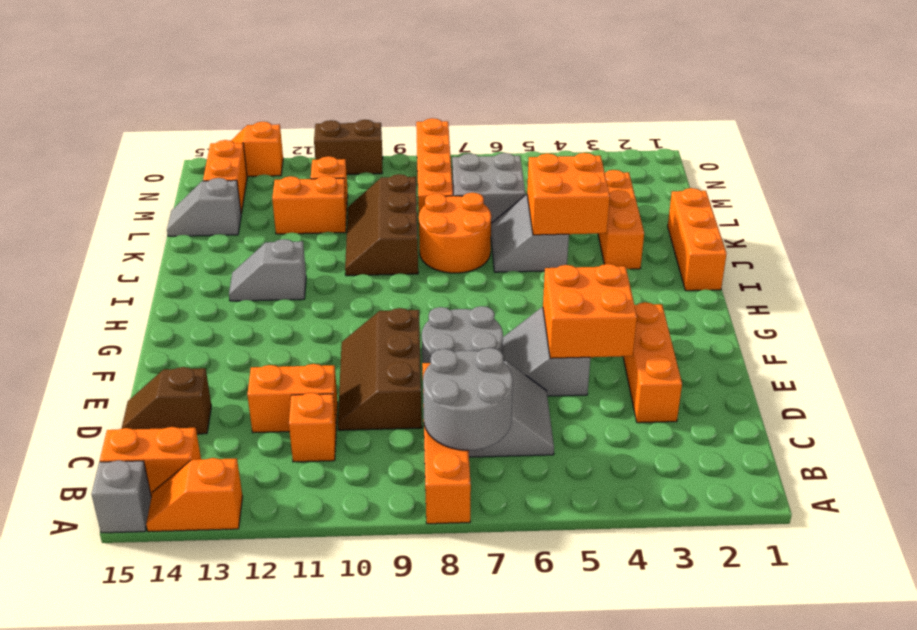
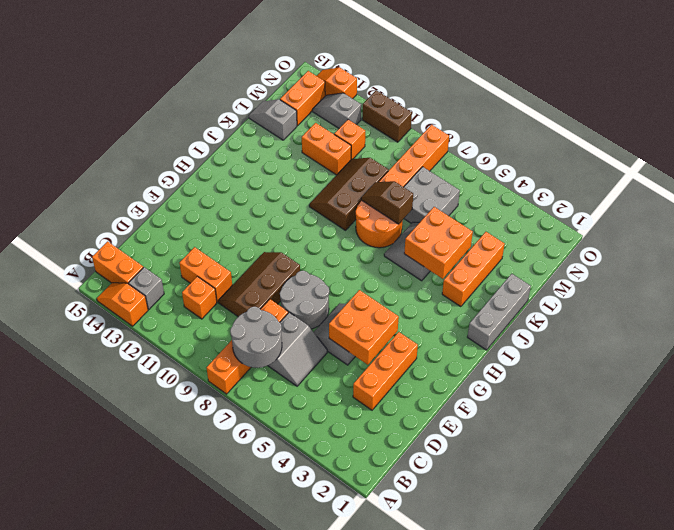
grey 1x1 brick [92,460,151,533] -> grey 1x1 brick moved to [129,267,164,309]
brown 1x2 slope [122,367,211,434] -> brown 1x2 slope moved to [361,181,413,224]
orange 1x3 brick [668,188,727,291] -> grey 1x3 brick [468,274,531,350]
grey 1x2 slope [229,239,306,301] -> grey 1x2 slope moved to [313,93,361,128]

